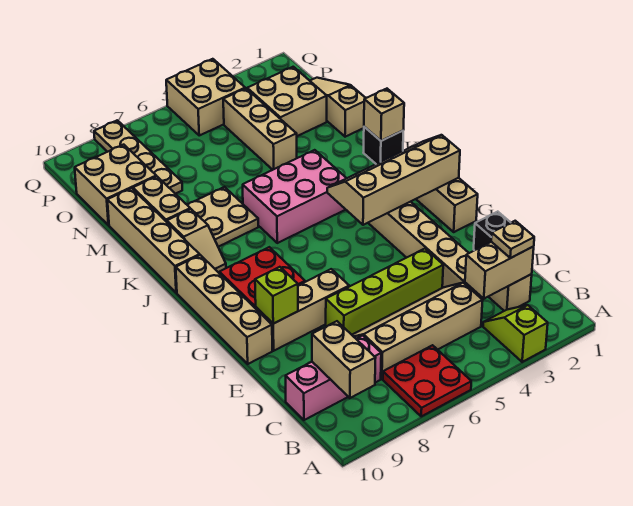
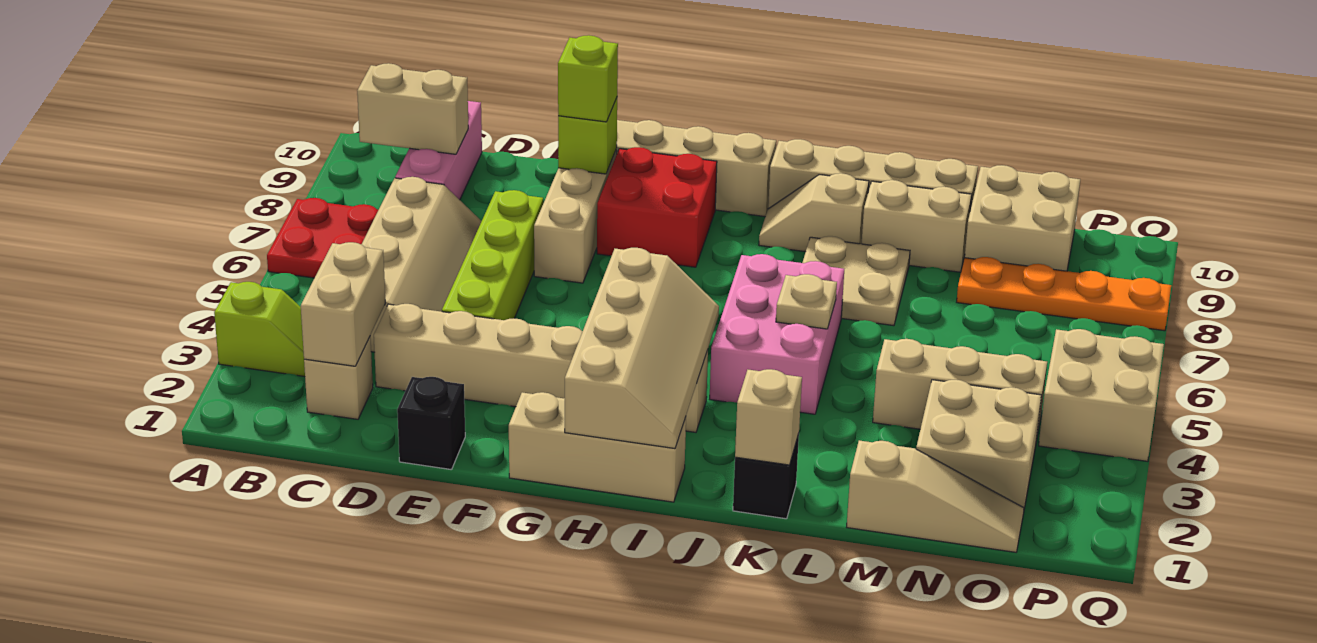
tan 1x1 plate [491,221,534,258] -> tan 1x1 plate moved to [776,274,837,329]
none -> lime 1x1 brick [558,35,618,122]
tan 1x4 plate [94,120,182,194] -> orange 1x4 plate [957,257,1171,331]

